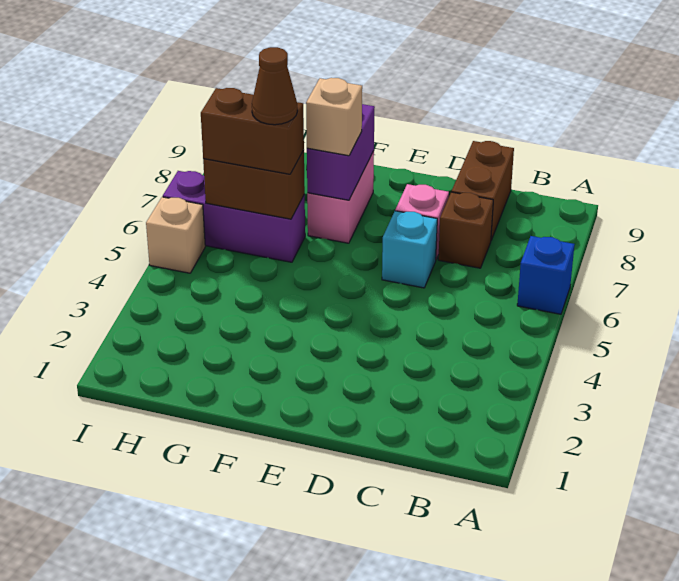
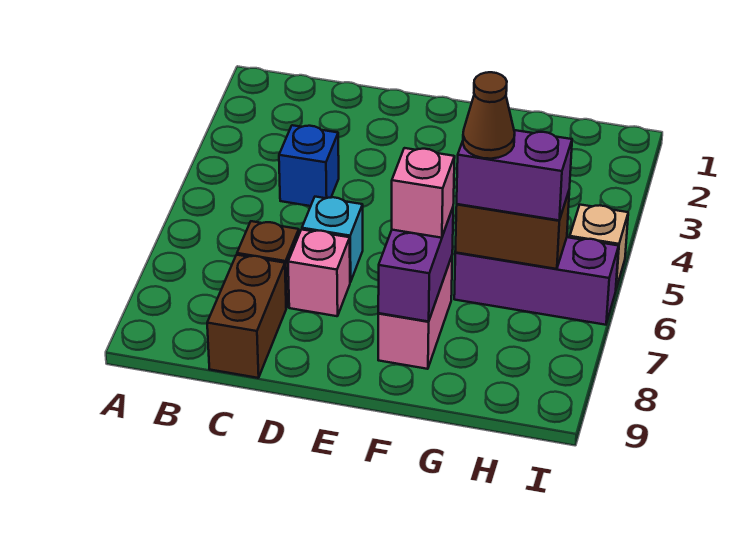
blue 1x1 brick [517,236,574,314] -> blue 1x1 brick moved to [279,125,339,206]
tan 1x1 brick [306,78,362,156] -> pink 1x1 brick [392,148,455,238]
brown 1x2 brick [201,88,304,174] -> purple 1x2 brick [457,130,572,220]

